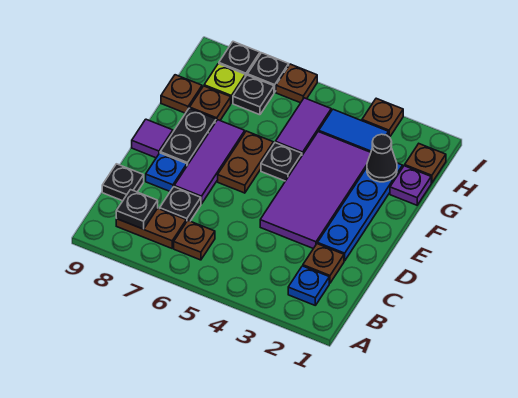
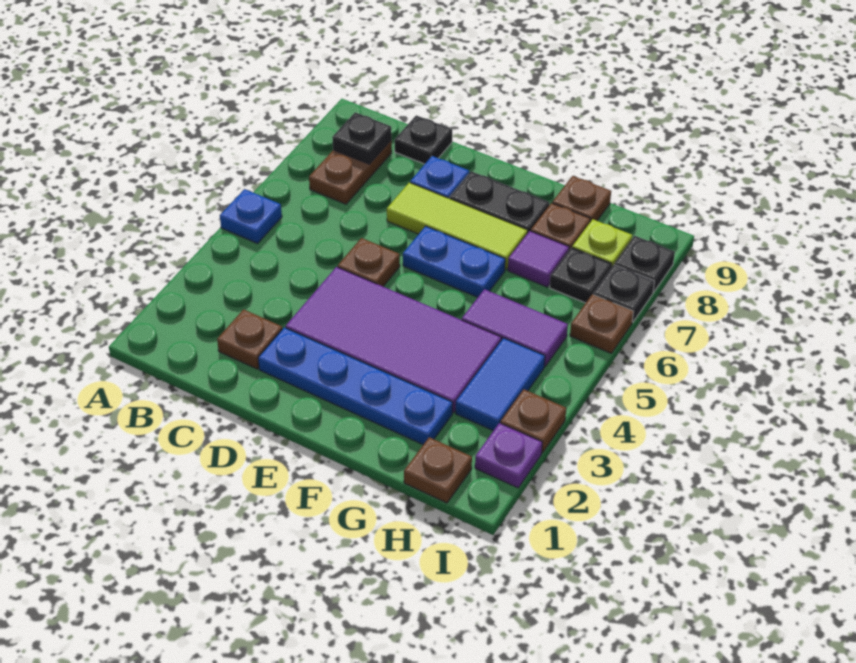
blue 1x1 plate [288,266,329,305] -> blue 1x1 plate moved to [220,189,282,243]
brown 1x1 plate [174,221,215,260] -> brown 1x1 plate moved to [338,238,400,286]
black 1x1 plate [160,187,201,222] -> none
purple 1x3 tile [174,120,245,204] -> lime 1x3 tile [387,183,528,270]
brown 1x2 plate [218,131,273,193] -> blue 1x2 plate [403,226,505,297]
purple 1x1 tile [132,119,173,158] -> purple 1x1 tile moved to [508,231,569,287]
black 1x1 plate [261,143,302,181] -> none
purple 1x1 plate [390,166,431,205] -> purple 1x1 plate moved to [475,423,542,488]
black 1x1 cone [367,134,397,182] -> none

